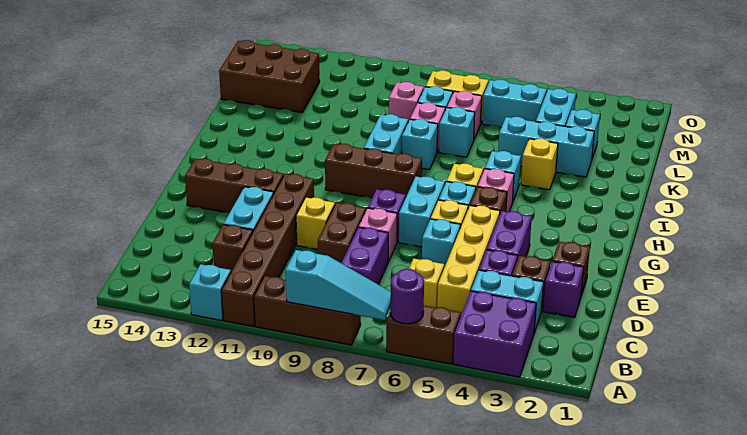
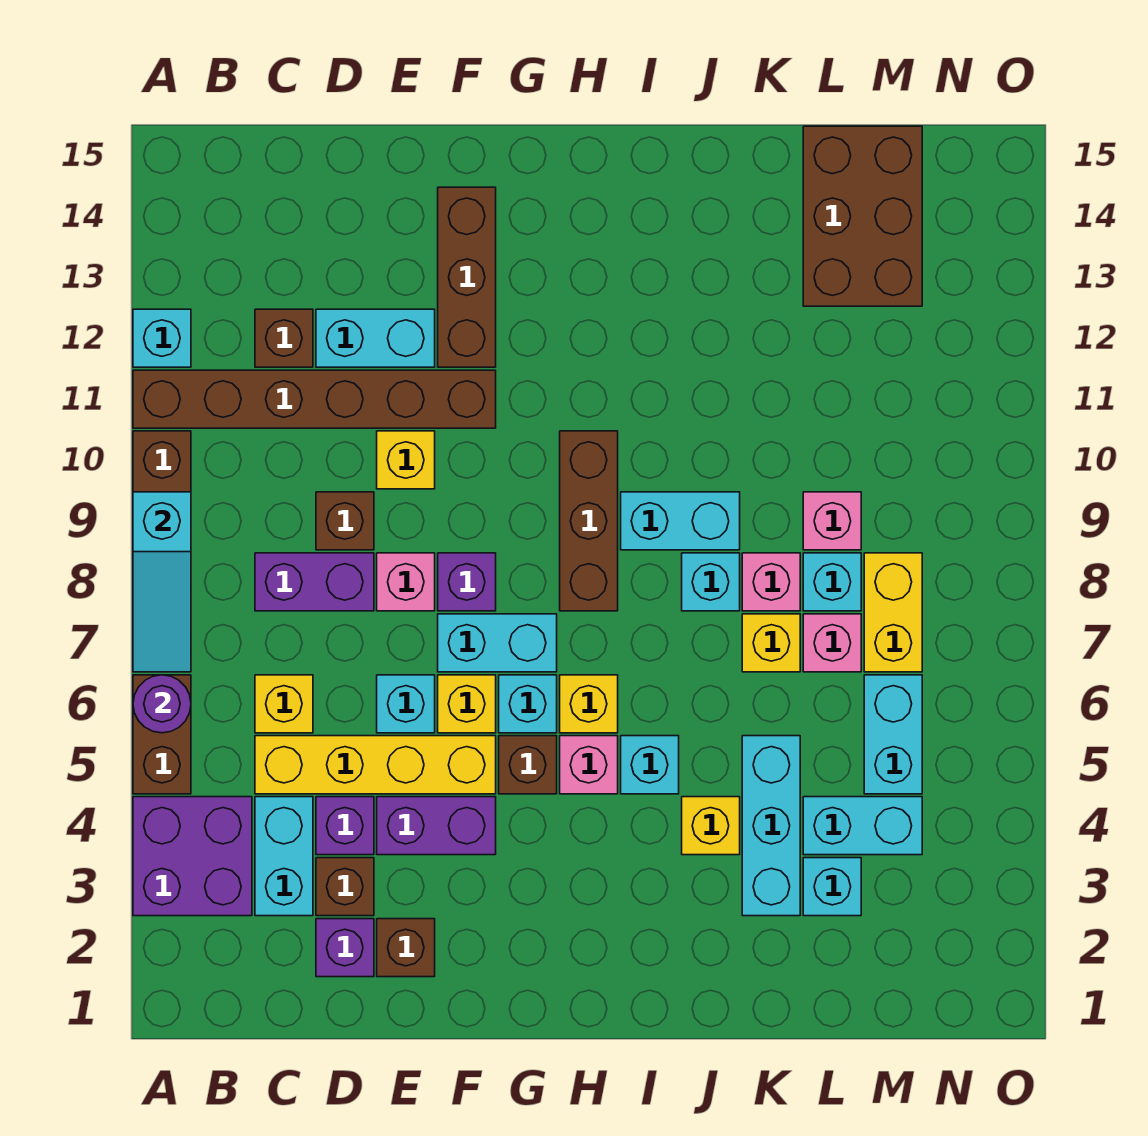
brown 1x2 brick [318,203,366,263] -> brown 1x1 brick [316,492,374,550]
cyan 1x1 brick [439,107,475,157] -> yellow 1x1 brick [742,614,800,672]

